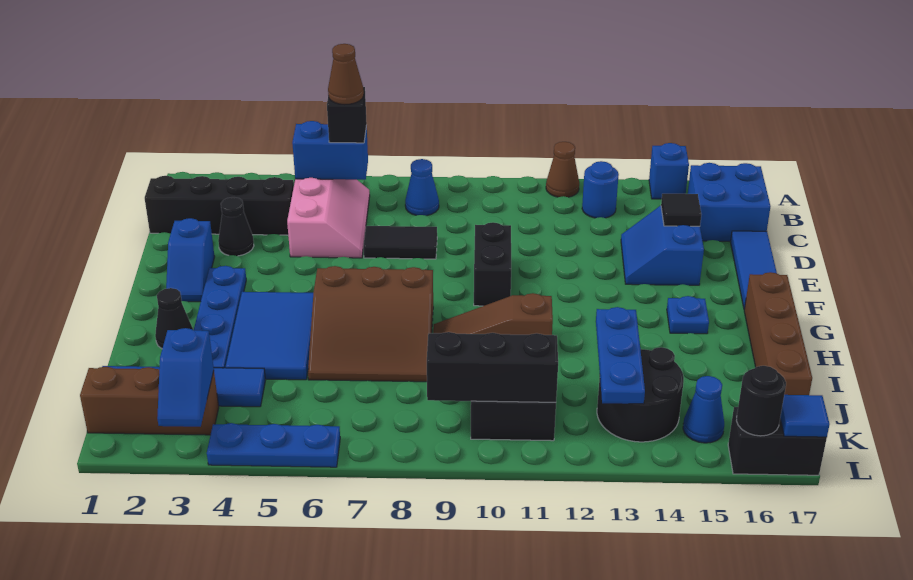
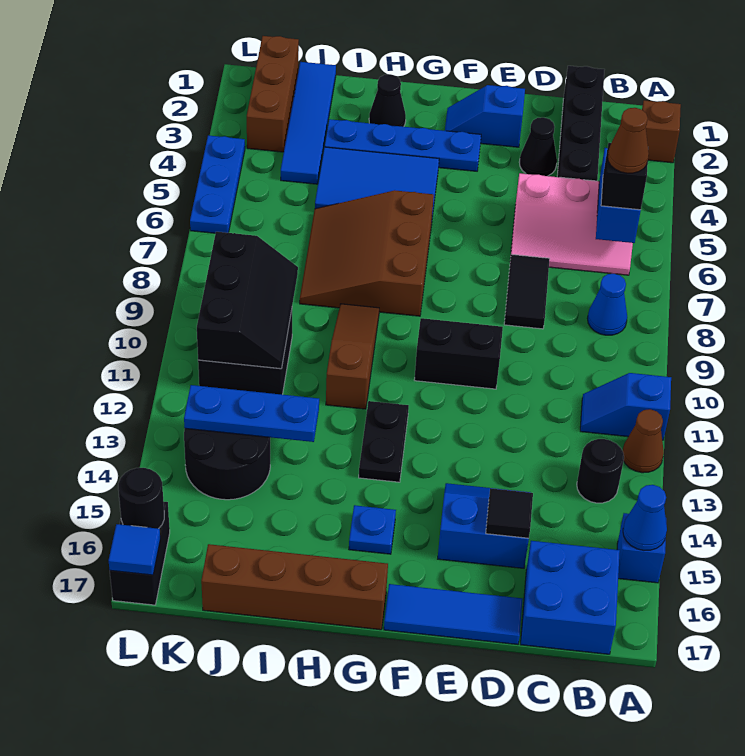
none -> brown 1x1 brick [642,100,681,163]
blue 1x1 round brick [582,161,619,218] -> black 1x1 round brick [577,439,624,503]
none -> black 1x2 plate [359,401,409,482]
blue 1x2 slope [157,328,214,427] -> blue 1x2 slope moved to [580,373,671,440]
blue 1x1 cone [683,376,724,443] -> blue 1x1 cone moved to [623,485,667,551]

